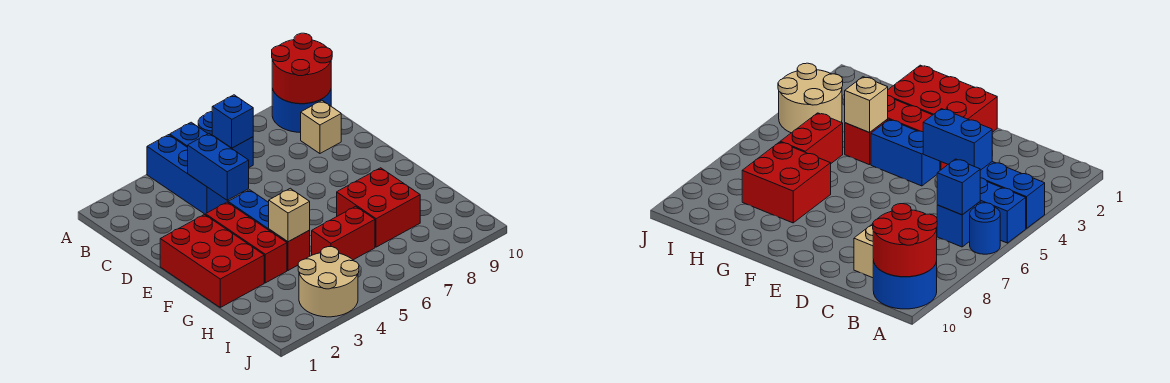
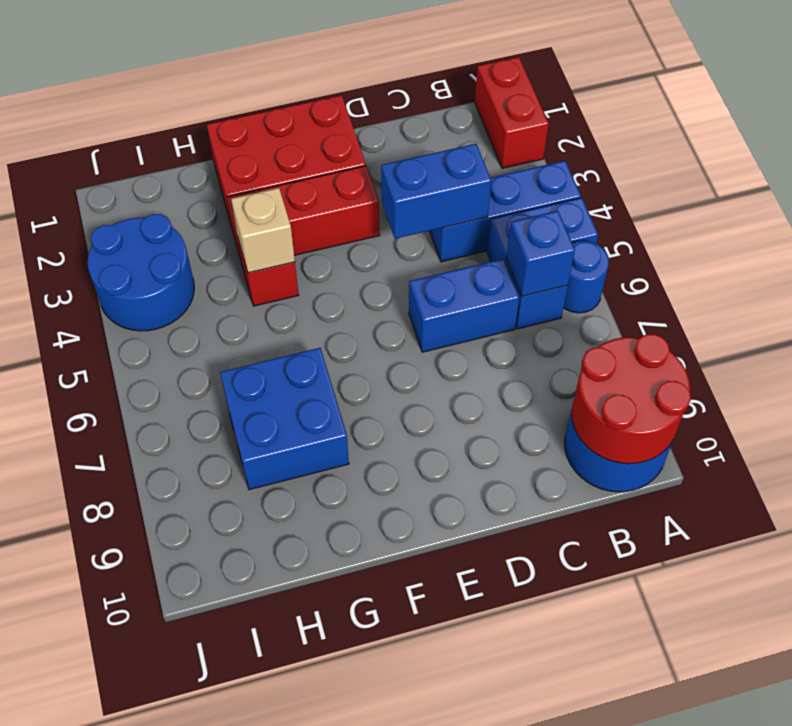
tan 1x1 brick [301,101,341,154] -> none
blue 1x2 brick [228,190,269,230] -> blue 1x2 brick moved to [409,259,519,352]
red 2x2 brick [337,168,420,247] -> blue 2x2 brick [220,348,349,490]
red 1x2 brick [312,206,375,260] -> red 1x2 brick moved to [475,57,549,168]
tan 2x2 round brick [298,247,359,317] -> blue 2x2 round brick [88,214,194,331]

